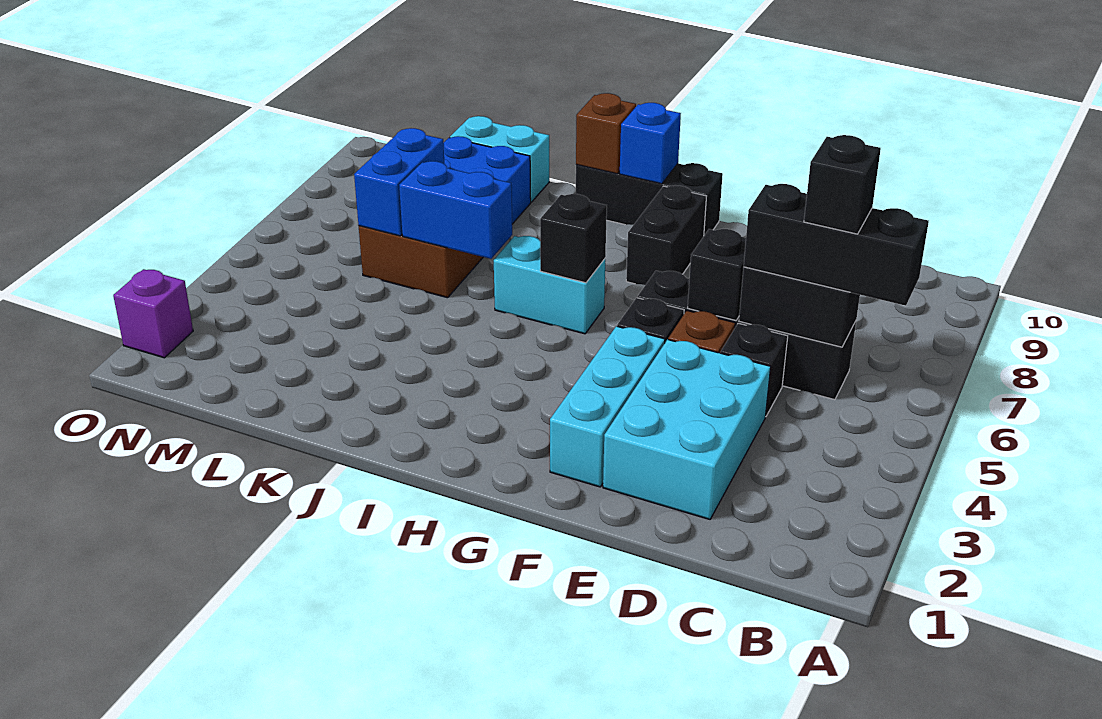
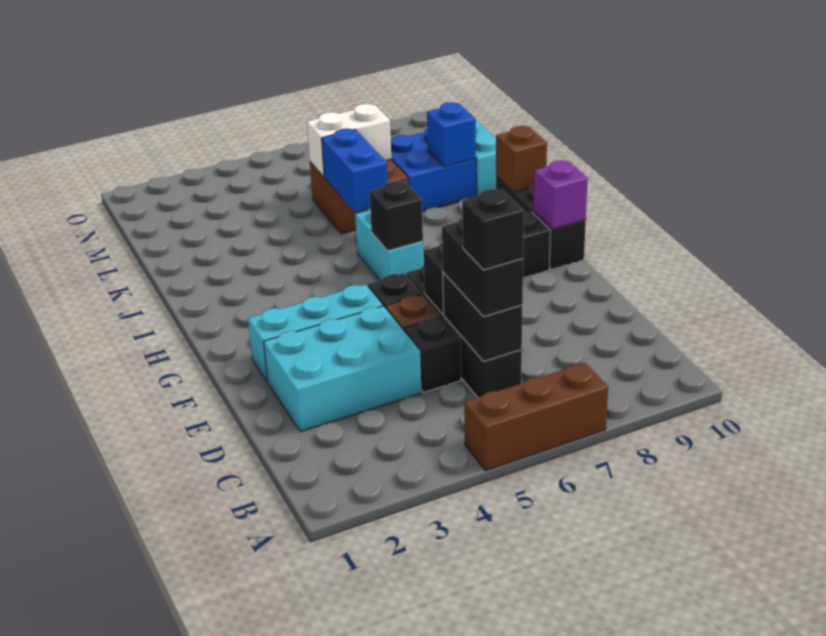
none -> brown 1x3 brick [464,363,608,471]
black 1x3 brick [744,184,929,306] -> black 1x2 brick [442,218,523,317]
blue 1x1 brick [620,103,681,184] -> blue 1x1 brick moved to [427,102,476,167]
blue 1x2 brick [354,128,444,236] -> white 1x2 brick [307,104,391,177]
purple 1x1 brick [113,269,193,358] -> purple 1x1 brick moved to [533,160,588,229]

